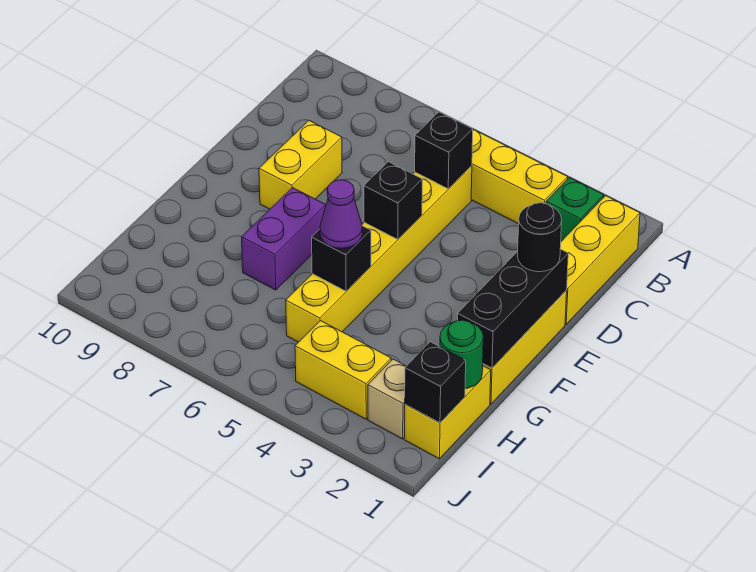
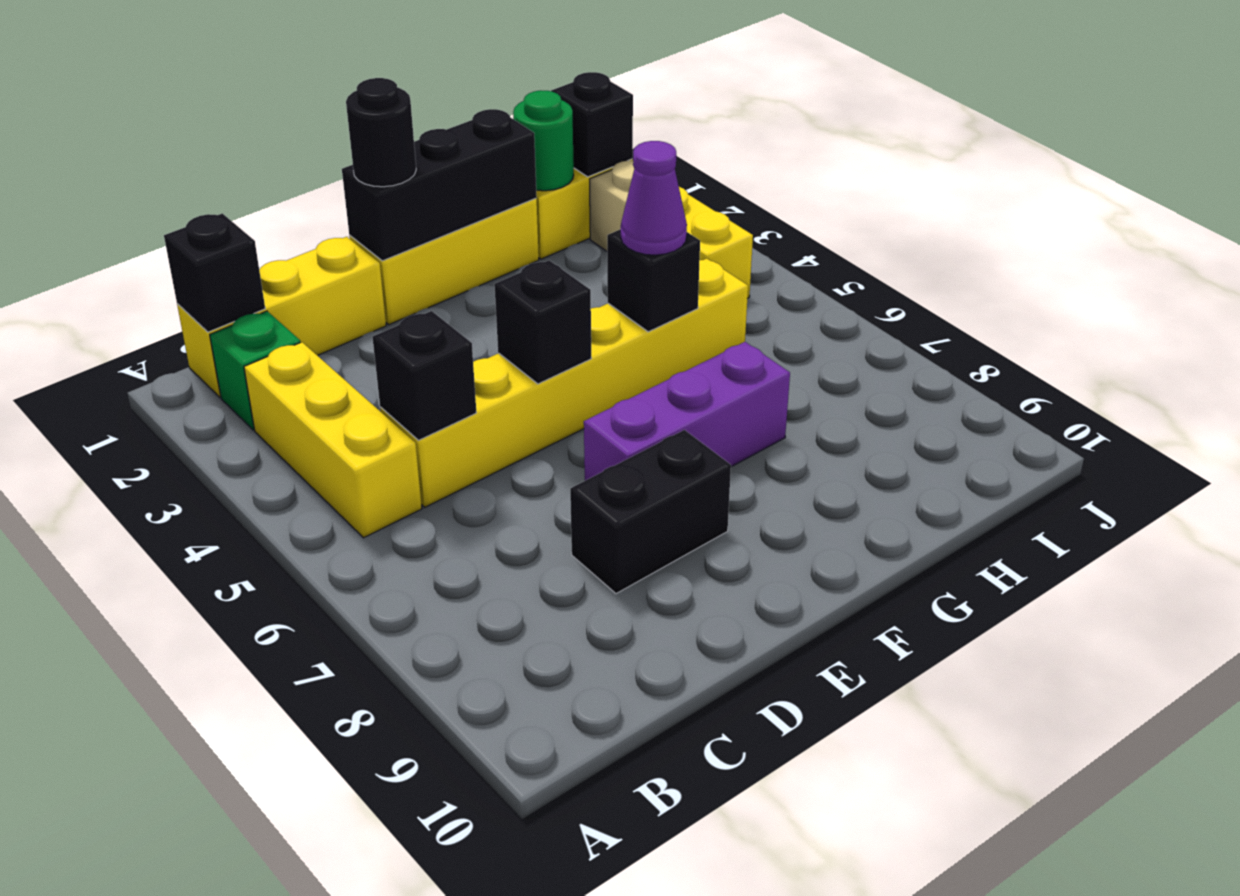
none -> black 1x1 brick [164,213,265,332]
yellow 1x2 brick [259,121,342,209] -> black 1x2 brick [570,430,731,594]
purple 1x2 brick [242,188,326,290] -> purple 1x3 brick [584,342,790,480]

